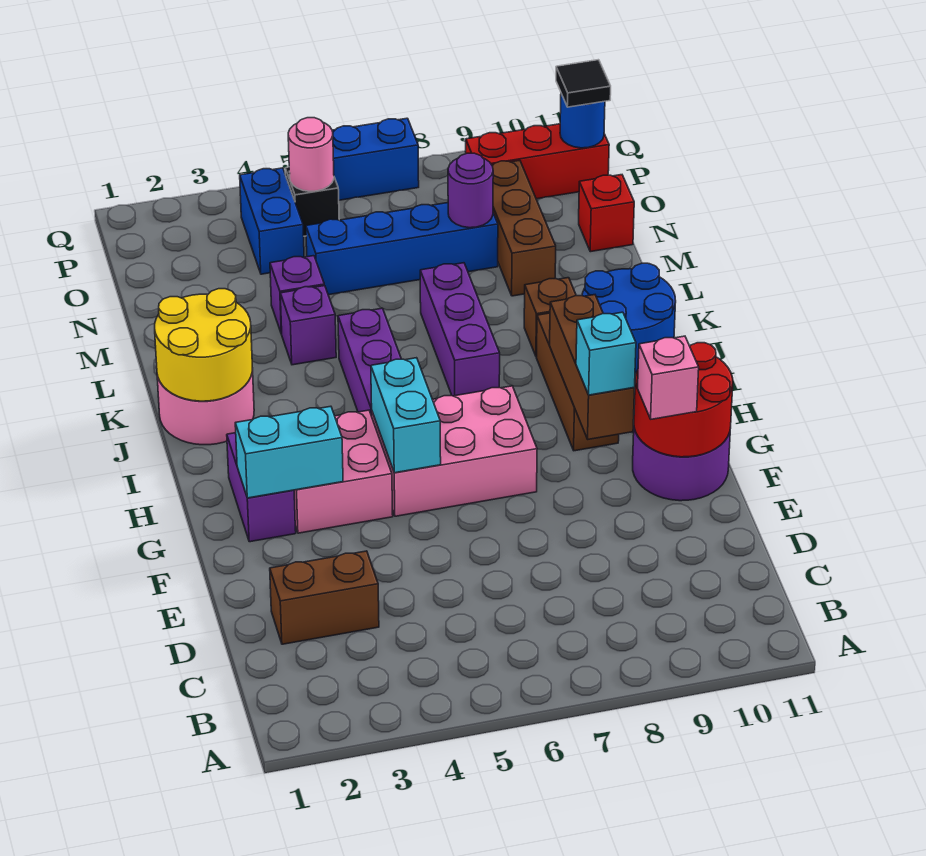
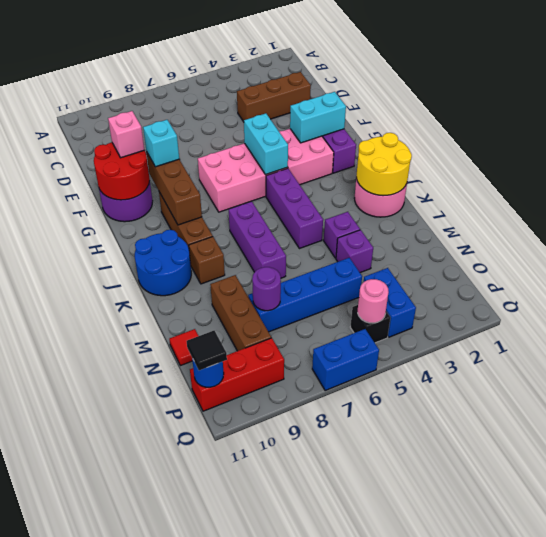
brown 1x2 brick [270,551,379,644] -> brown 1x3 brick [237,72,311,122]
red 1x1 brick [579,175,634,252] -> red 1x1 tile [169,329,198,366]

